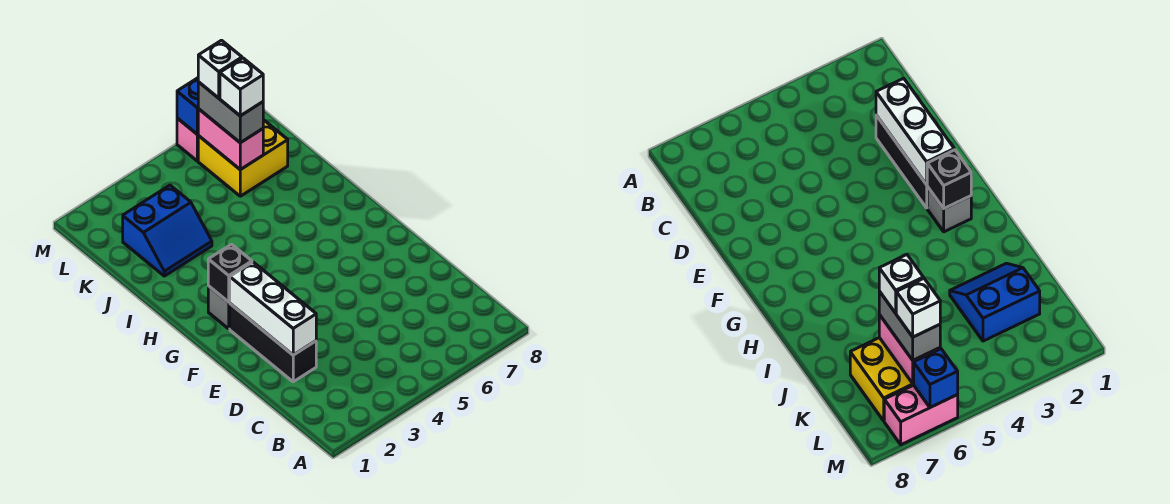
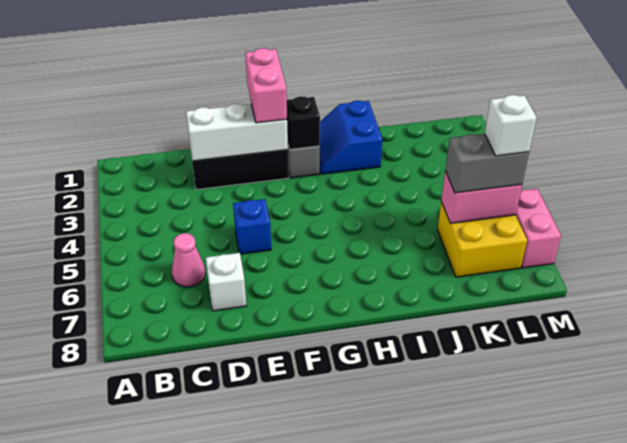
none -> pink 1x1 cone [172,233,205,287]
none -> pink 1x2 brick [245,48,287,123]
blue 2x2 slope [123,185,212,276] -> blue 2x2 slope moved to [320,101,382,174]
white 1x1 brick [220,58,263,116] -> white 1x1 brick moved to [206,253,246,311]
blue 1x1 brick [177,78,198,134] -> blue 1x1 brick moved to [233,199,271,254]

